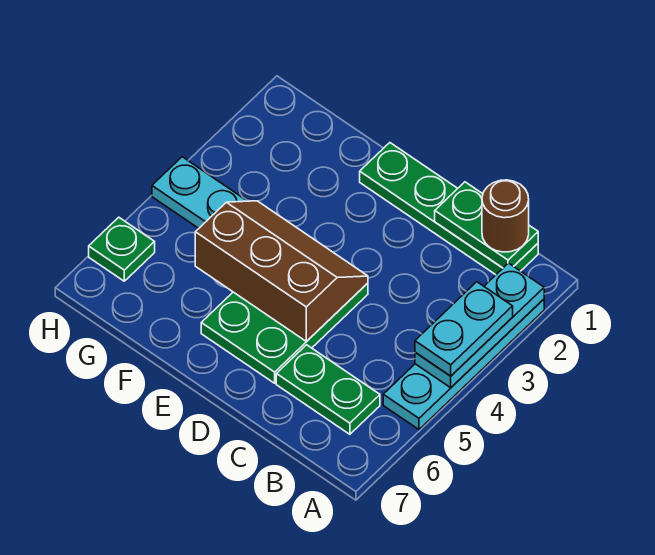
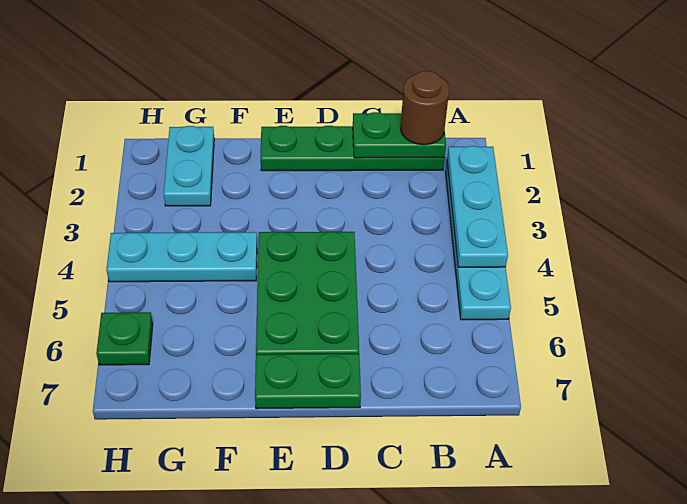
cyan 1x2 plate [415,282,513,376] -> cyan 1x2 plate moved to [164,126,214,206]
green 1x2 plate [276,345,380,434] -> green 1x2 plate moved to [255,354,361,409]
brown 2x3 slope [195,201,368,342] -> none

